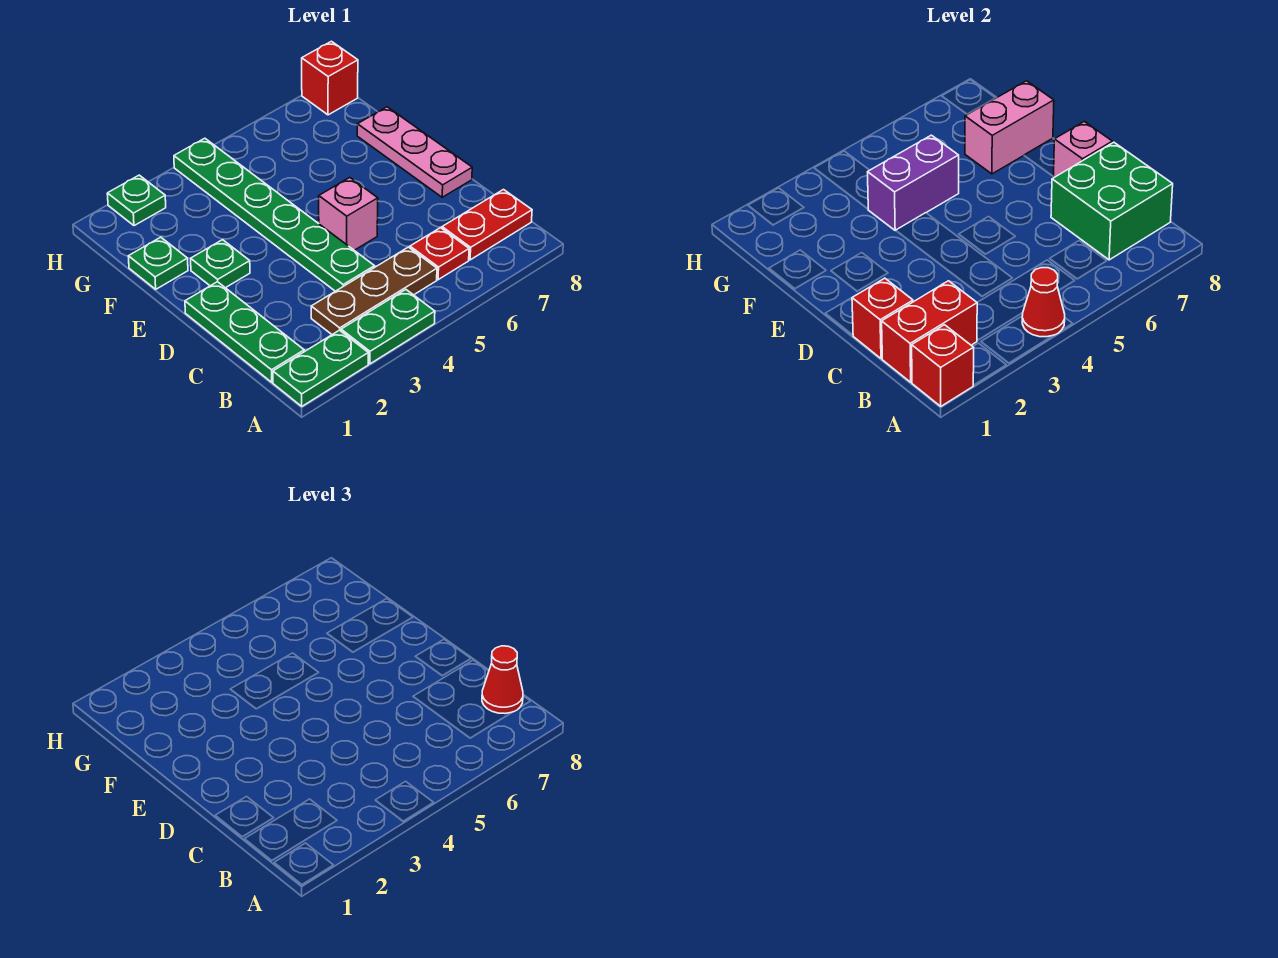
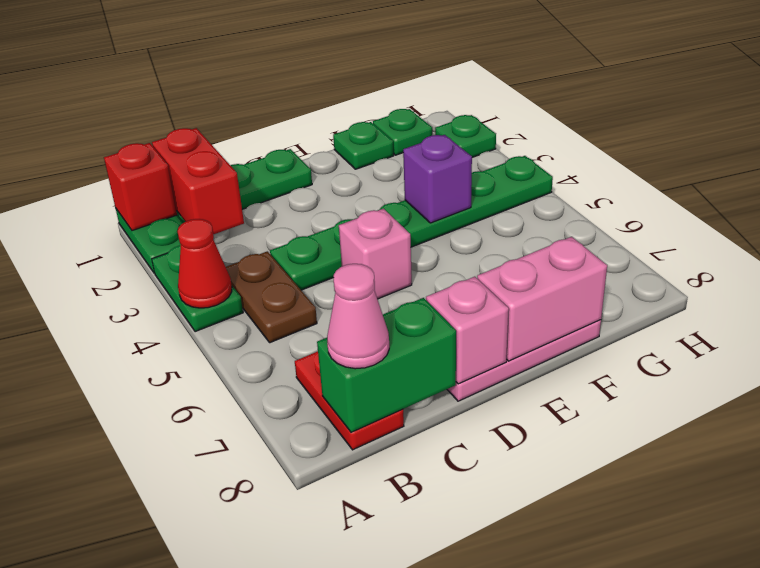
brown 1x3 plate [311,247,437,334] -> brown 1x2 plate [226,251,317,343]
red 1x1 plate [410,228,469,280] -> none
green 2x2 brick [1051,142,1173,260] -> green 1x2 brick [317,298,456,432]
red 1x1 cone [482,646,523,713] -> pink 1x1 cone [327,264,389,369]
red 1x1 brick [852,278,913,359] -> none
green 1x1 plate [191,240,250,288] -> green 1x1 plate moved to [373,109,432,155]
purple 1x2 brick [868,135,959,230] -> purple 1x1 brick [403,135,472,223]
pink 1x2 brick [965,81,1054,174] -> pink 1x2 brick turned to [477,237,607,361]
red 1x1 brick [302,41,358,115] -> none

